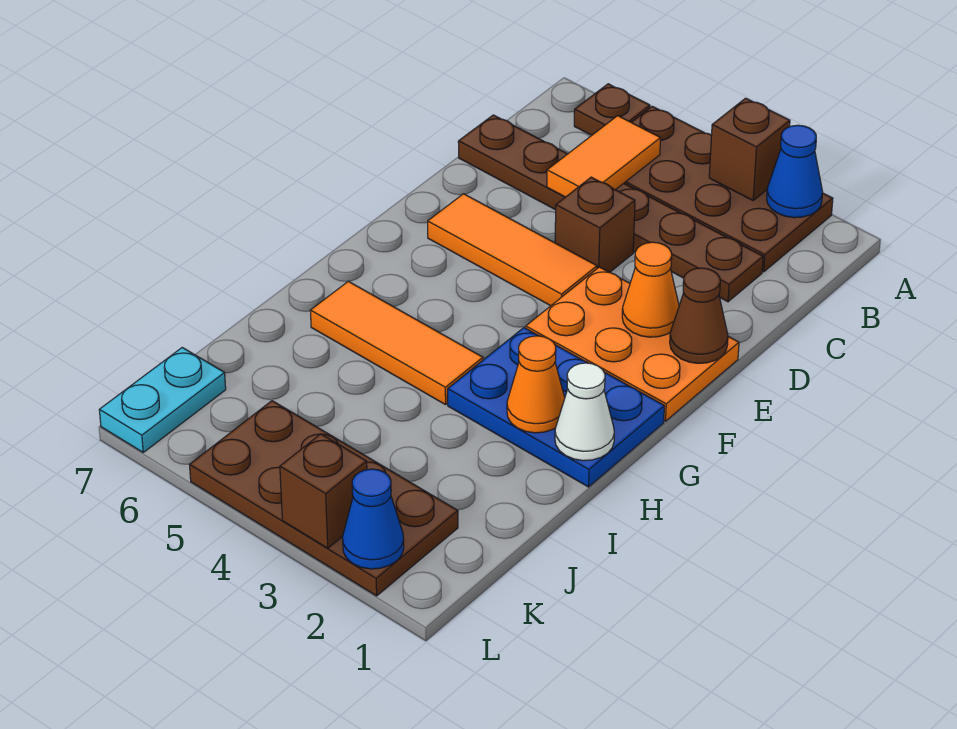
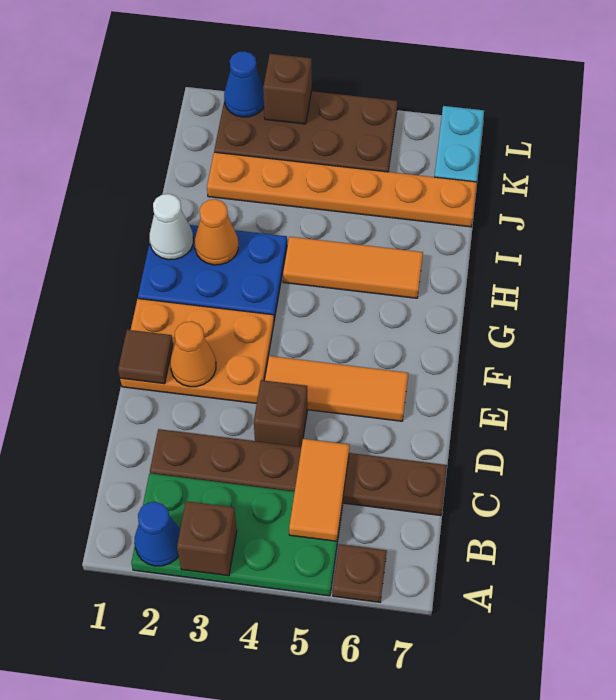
brown 2x4 plate [624,106,833,272] -> green 2x4 plate [131,473,343,596]
brown 1x1 cone [670,268,728,363] -> brown 1x1 tile [118,330,173,384]
none -> orange 1x6 plate [207,152,477,227]

